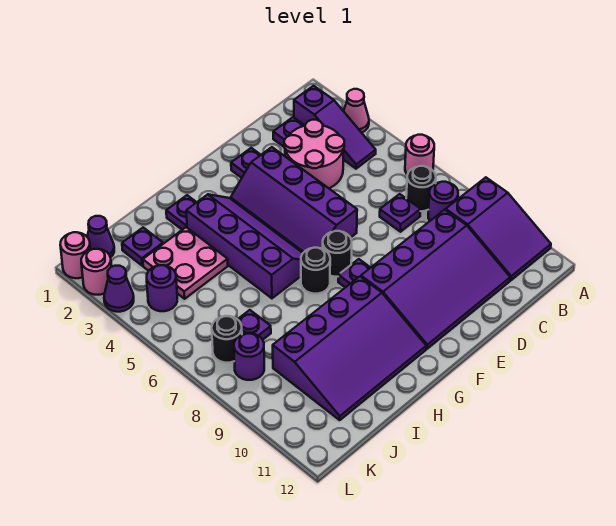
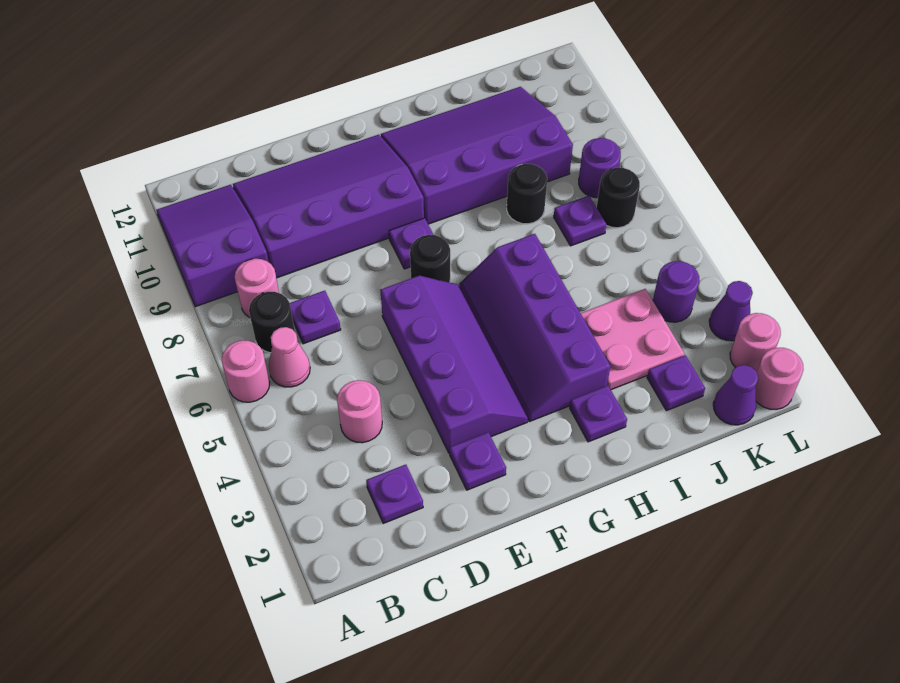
pink 1x1 cone [344,89,369,133] -> pink 1x1 cone moved to [268,327,310,387]
purple 1x3 slope [294,86,376,169] -> none
purple 1x1 round brick [428,182,458,221] -> pink 1x1 round brick [235,259,279,317]
pink 2x2 round brick [284,120,344,188] -> pink 1x1 round brick [337,380,382,443]
black 1x1 round brick [301,248,330,294] -> black 1x1 round brick moved to [507,164,547,224]

